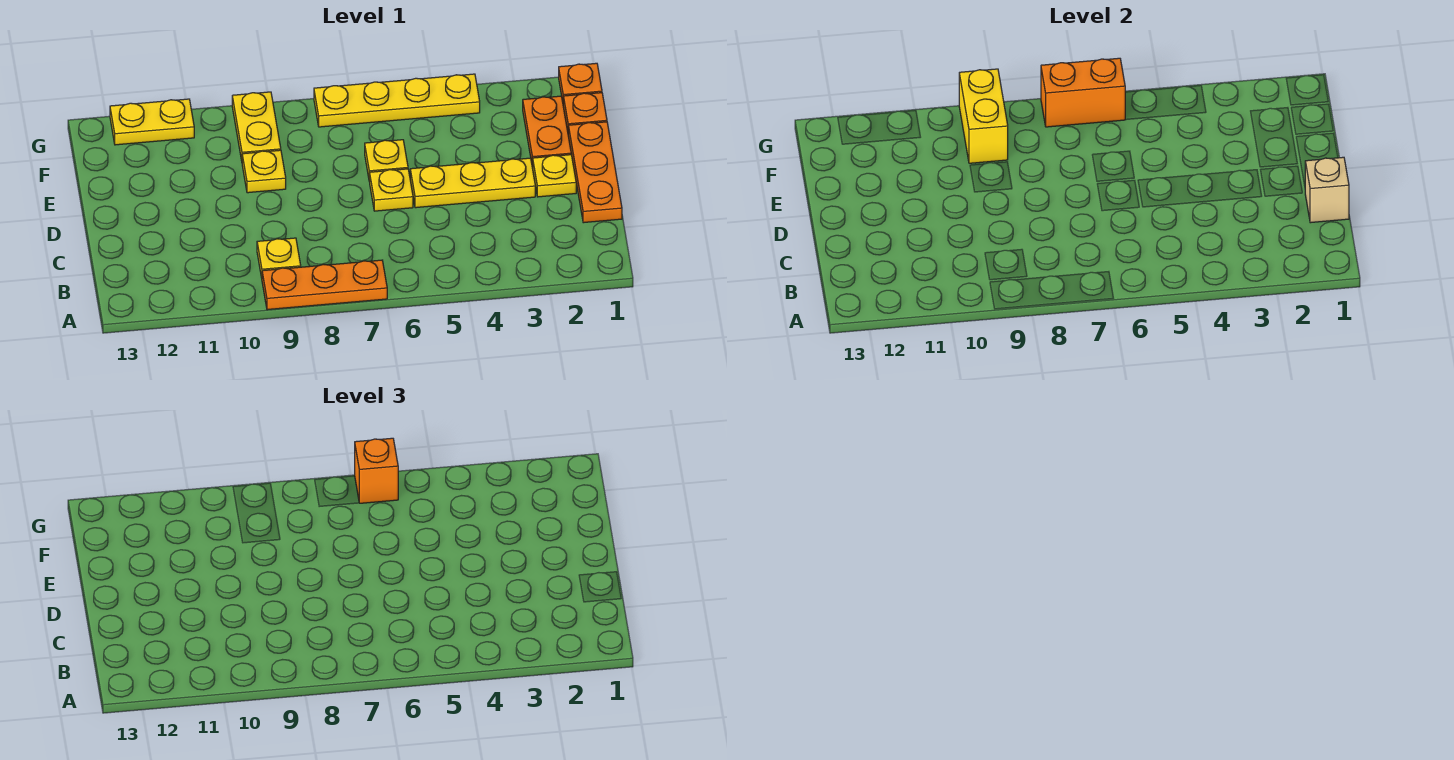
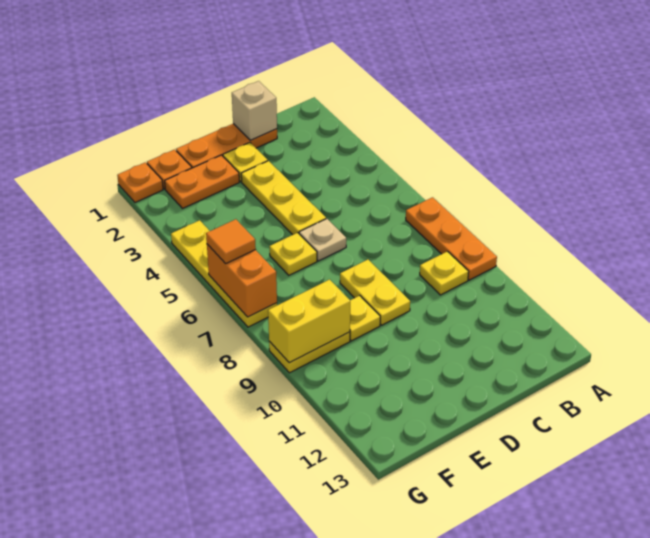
yellow 1x1 plate [370,169,413,211] -> tan 1x1 plate [299,219,346,261]
orange 1x1 brick [355,438,398,503] -> orange 1x1 tile [206,219,256,264]
yellow 1x2 plate [110,99,194,145] -> yellow 1x2 plate moved to [340,260,410,325]

